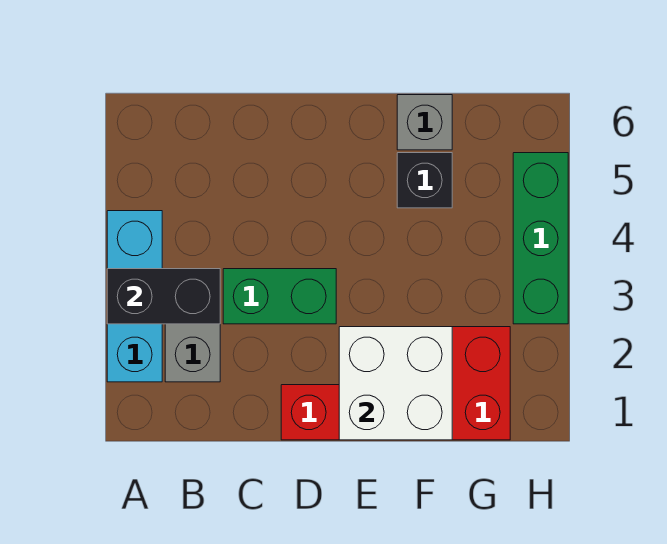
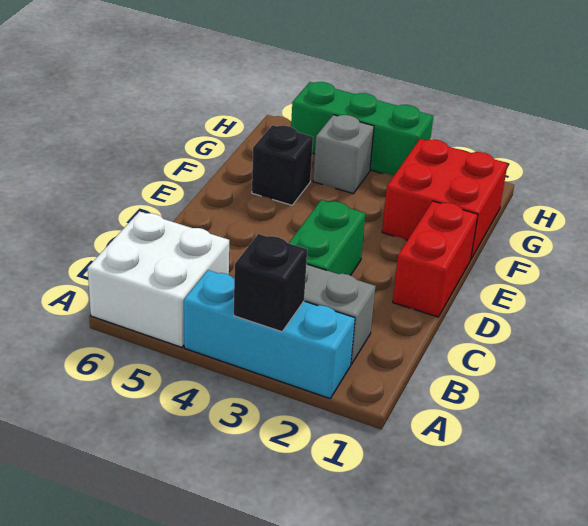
black 1x2 brick [107,269,220,324] -> black 1x1 brick [234,234,307,332]
white 2x2 brick [339,327,452,440] -> white 2x2 brick moved to [88,211,229,347]
grey 1x1 brick [397,95,452,150] -> grey 1x1 brick moved to [313,115,374,194]

